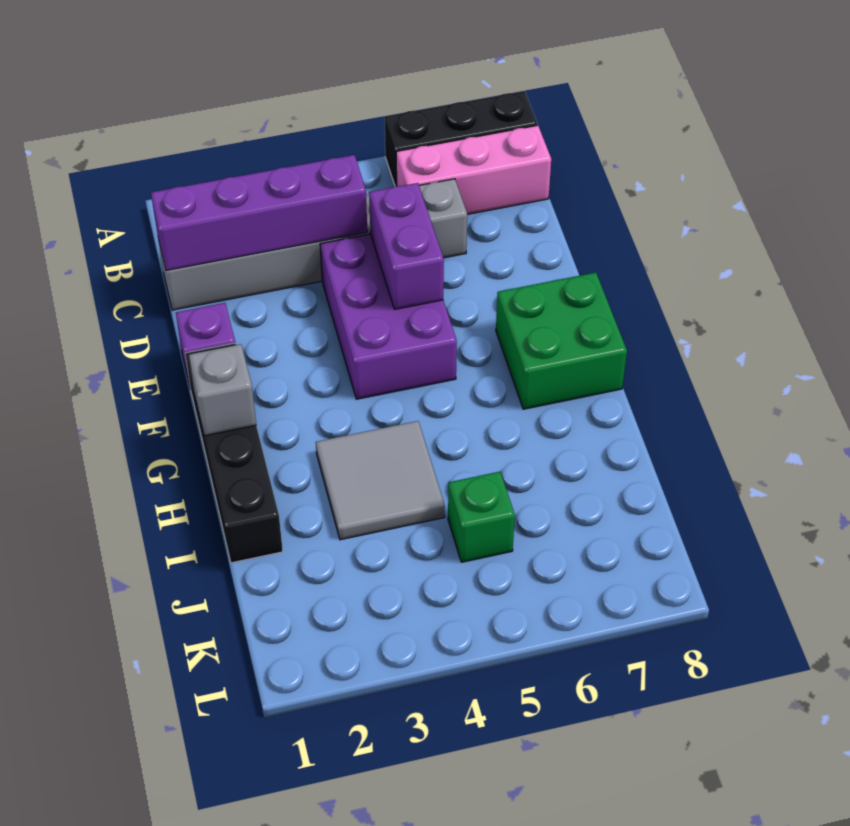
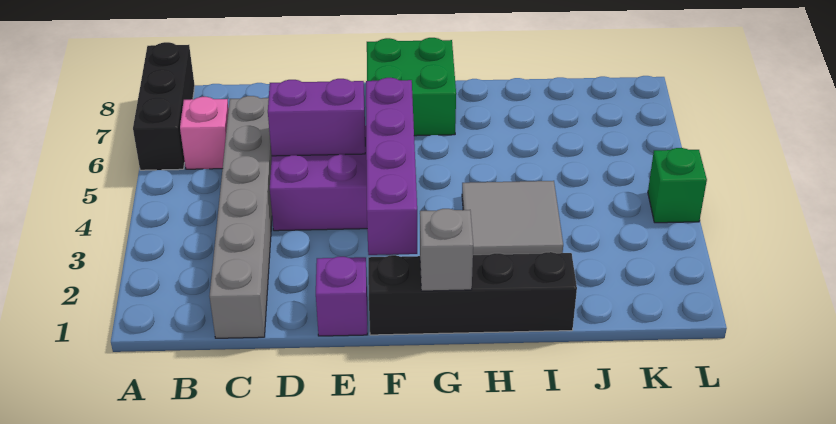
pink 1x3 brick [396,125,551,214] -> pink 1x1 brick [180,97,229,169]
purple 1x4 brick [151,155,367,270] -> purple 1x4 brick moved to [366,78,417,255]
green 1x1 brick [448,472,515,562] -> green 1x1 brick moved to [648,148,707,223]

